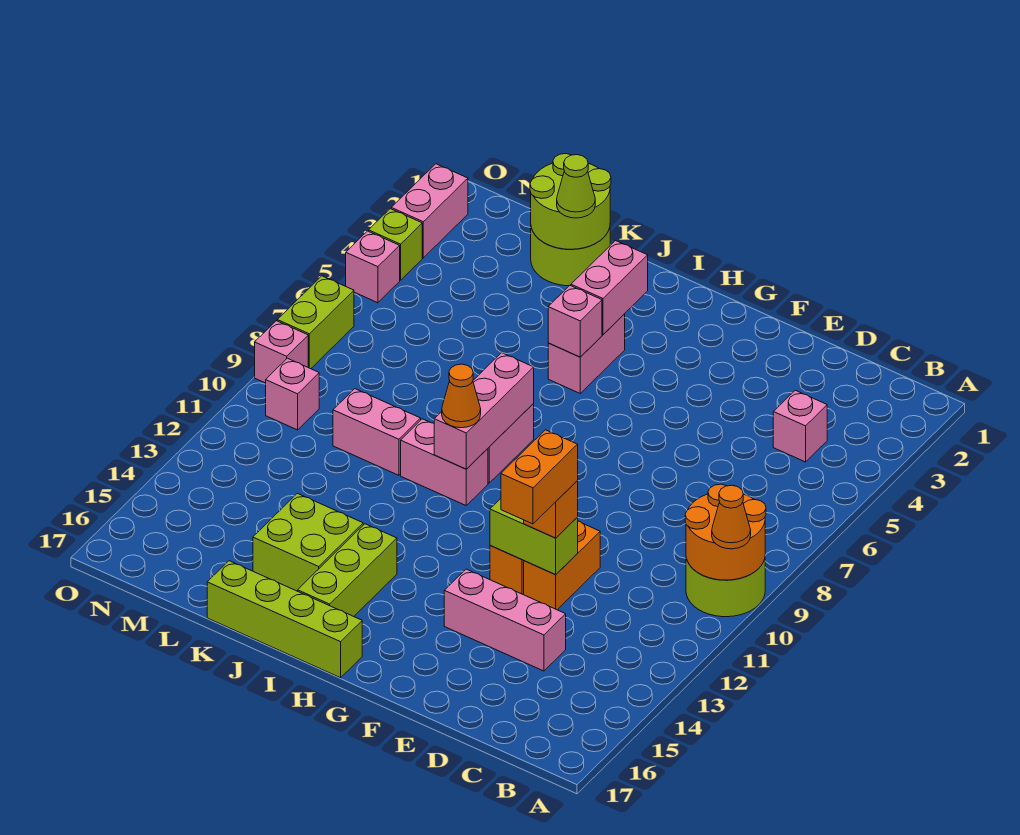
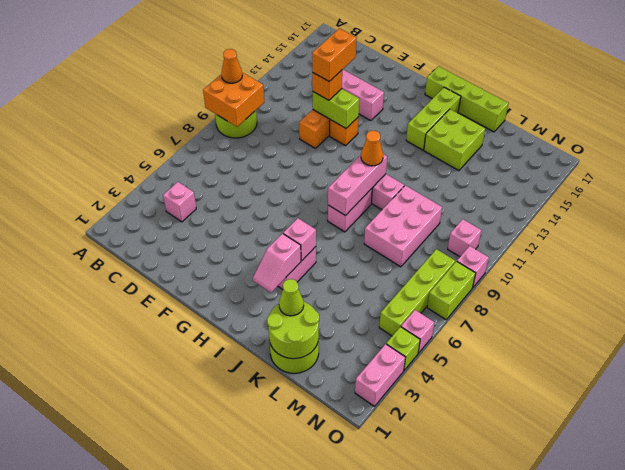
orange 2x2 round brick [685,484,766,580] -> orange 2x2 brick [203,72,264,127]
pink 1x2 brick [571,241,648,334] -> pink 1x2 slope [253,234,301,293]
pink 1x2 brick [333,389,421,475] -> pink 2x3 brick [364,185,442,267]
none -> lime 1x4 brick [379,249,455,336]

